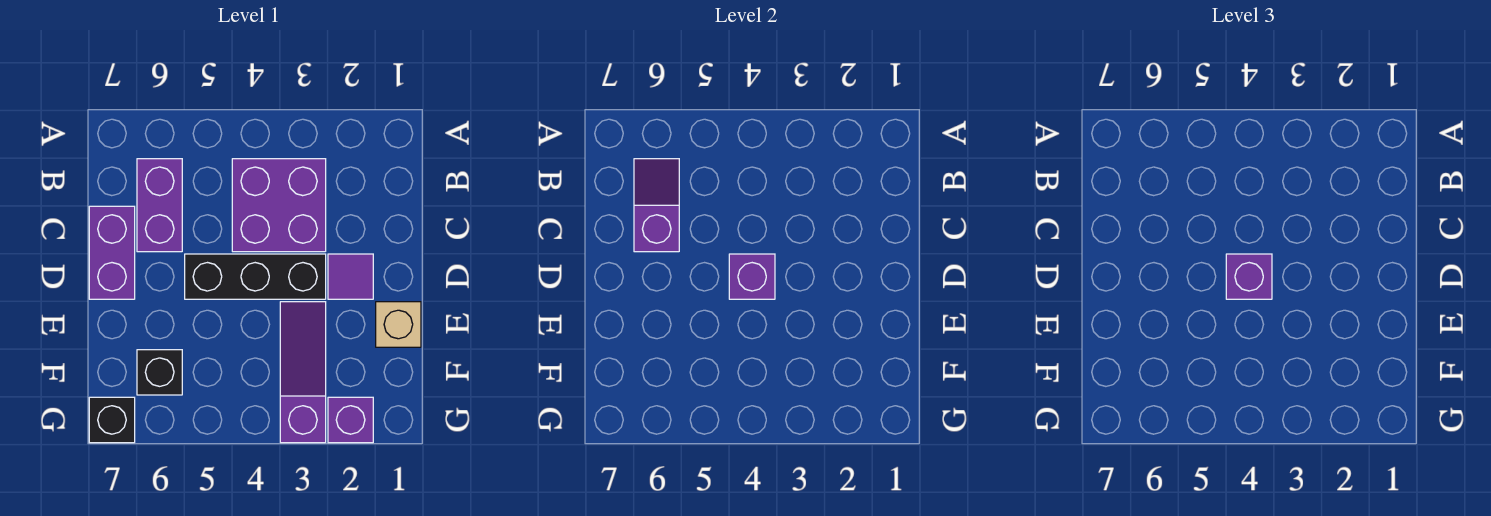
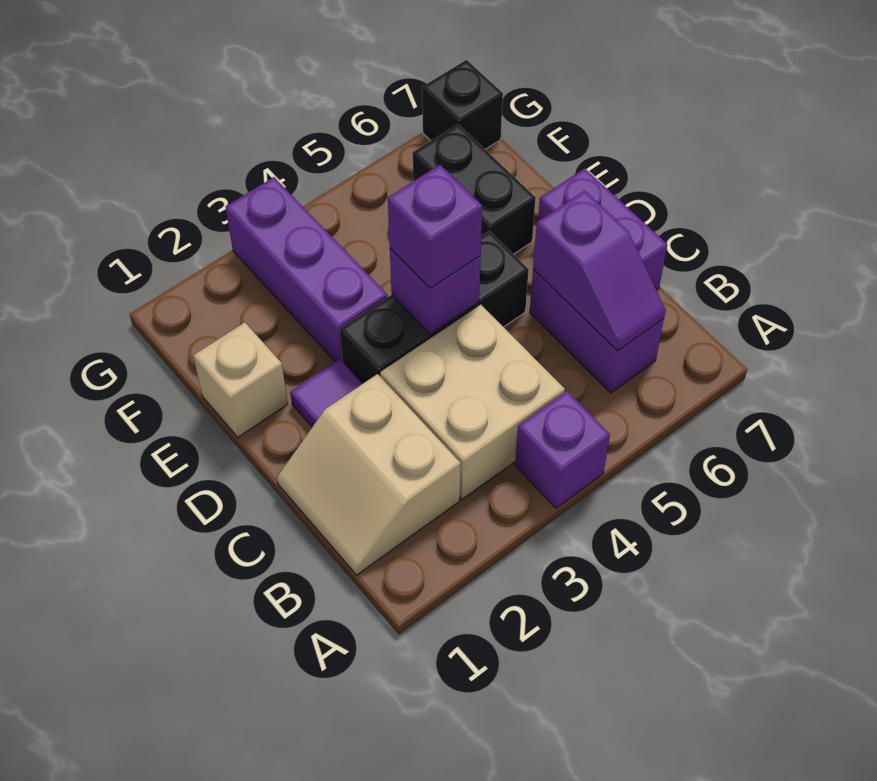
none -> tan 2x2 slope [277,374,461,575]
purple 2x2 brick [232,159,326,252] -> tan 2x2 brick [380,305,565,499]
purple 1x3 slope [280,302,326,443] -> purple 1x3 brick [226,177,387,362]
black 1x1 brick [137,350,182,395] -> black 1x2 brick [413,124,536,254]
purple 1x1 brick [328,397,373,443] -> purple 1x1 brick moved to [515,391,610,508]

